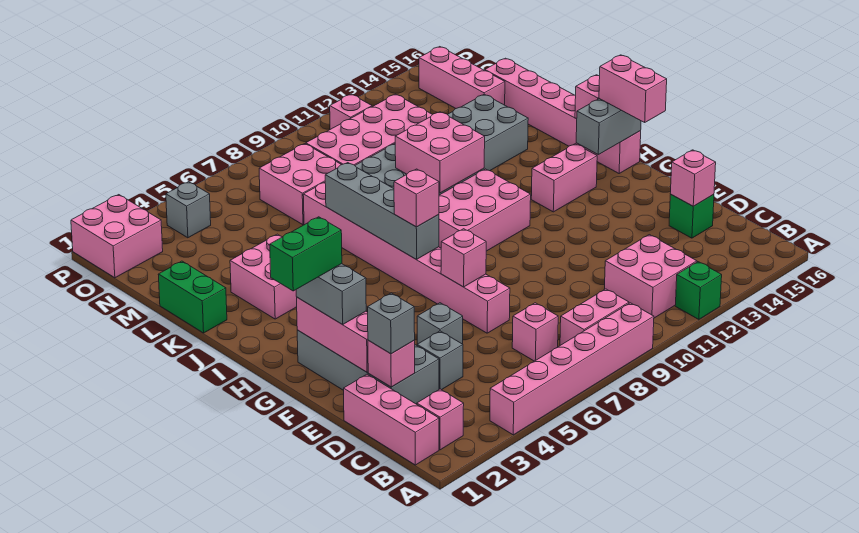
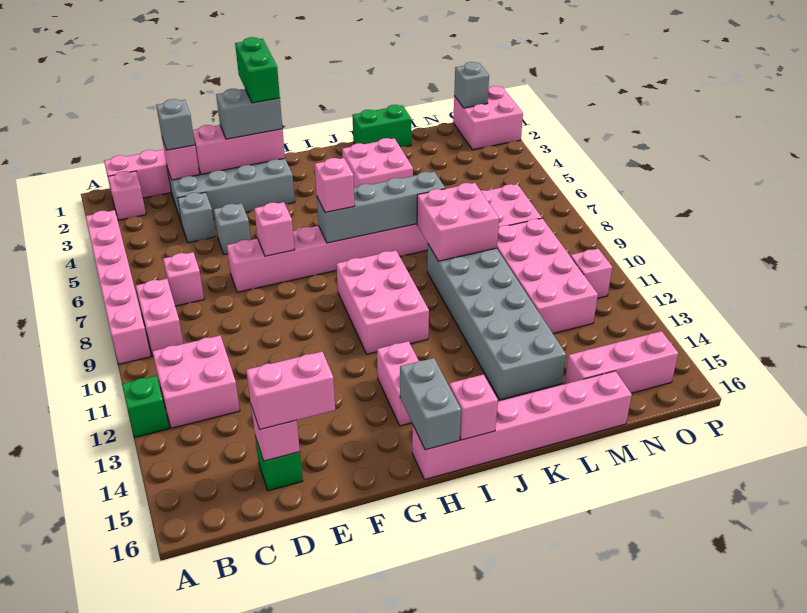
pink 1x2 brick [599,55,667,122] -> pink 1x2 brick moved to [246,351,335,429]
pink 2x2 brick [395,112,485,193] -> pink 2x2 brick moved to [417,183,499,261]
grey 1x1 brick [166,182,211,238] -> grey 1x1 brick moved to [454,62,489,108]

